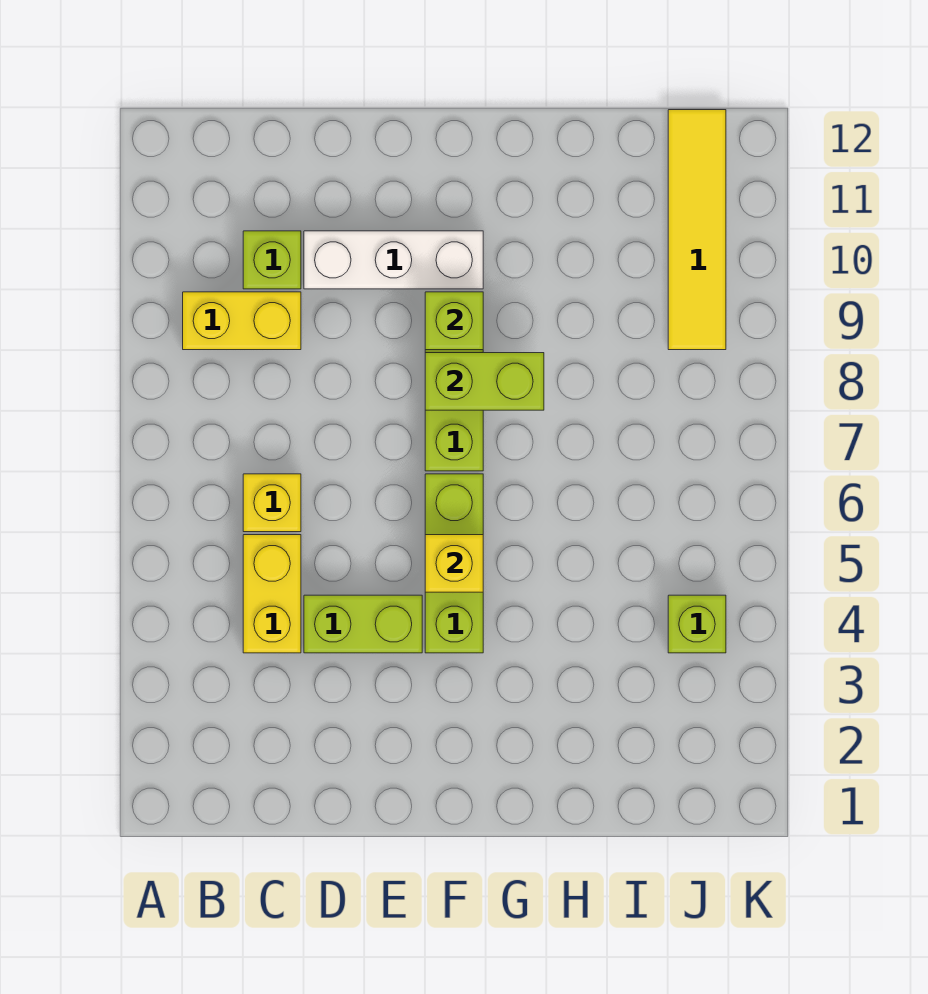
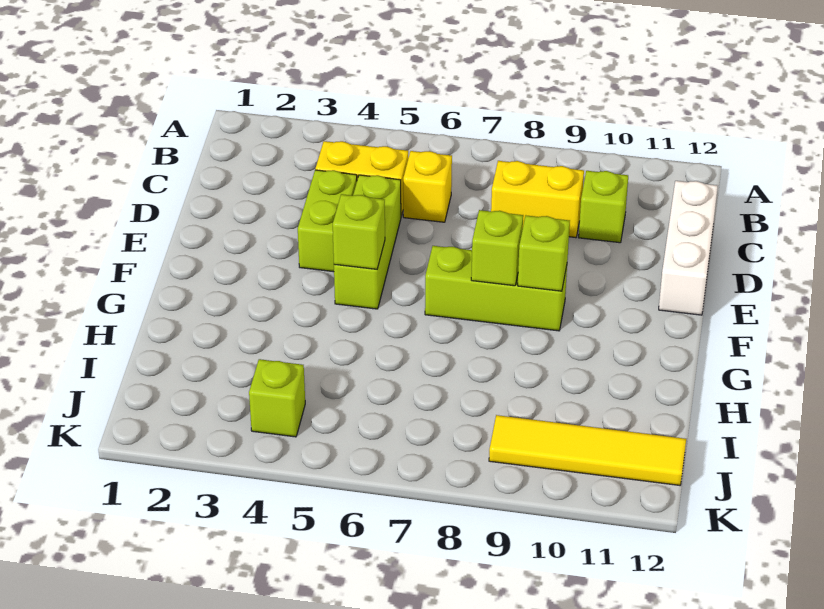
yellow 1x2 brick [183,292,301,350] -> yellow 1x2 brick turned to [491,161,584,238]
white 1x3 brick [304,231,483,289] -> white 1x3 brick moved to [659,181,718,315]
lime 1x3 brick [425,474,483,653] -> lime 1x3 brick turned to [334,175,401,309]
yellow 1x1 brick [425,535,483,592] -> lime 1x1 brick [333,194,385,269]
lime 1x2 brick [425,353,544,410] -> lime 1x1 brick [471,210,523,286]

